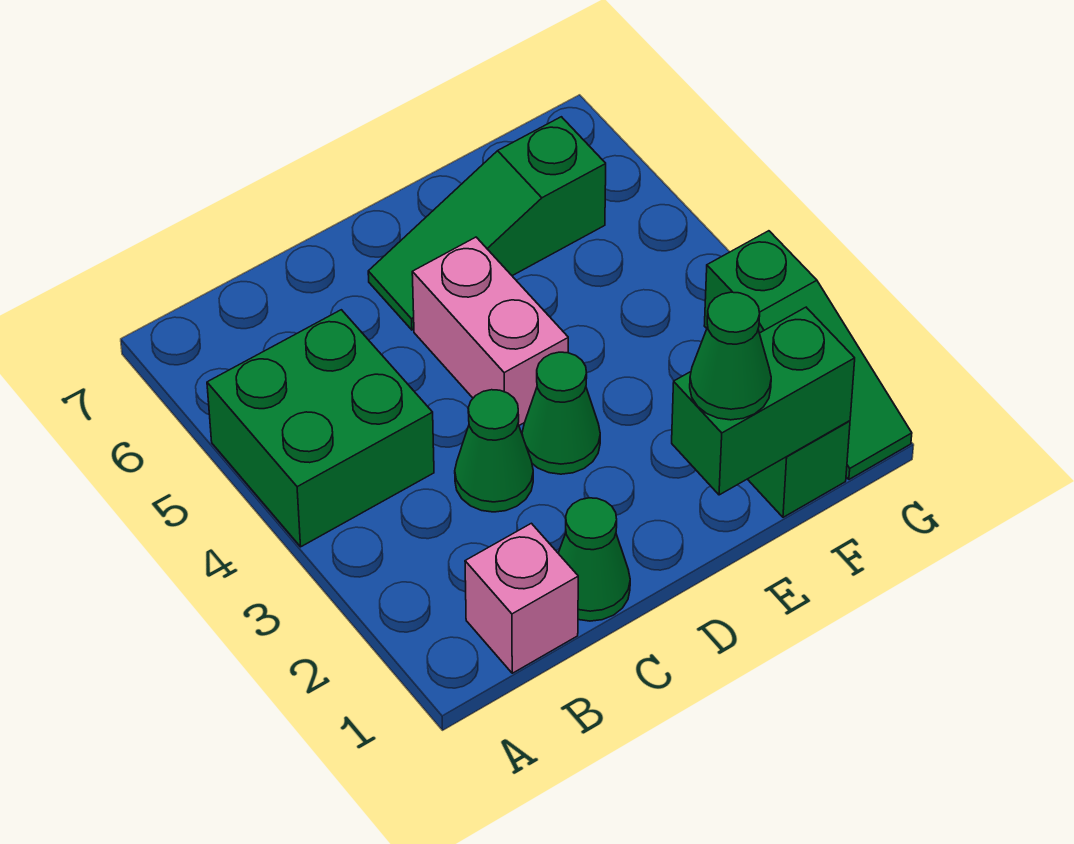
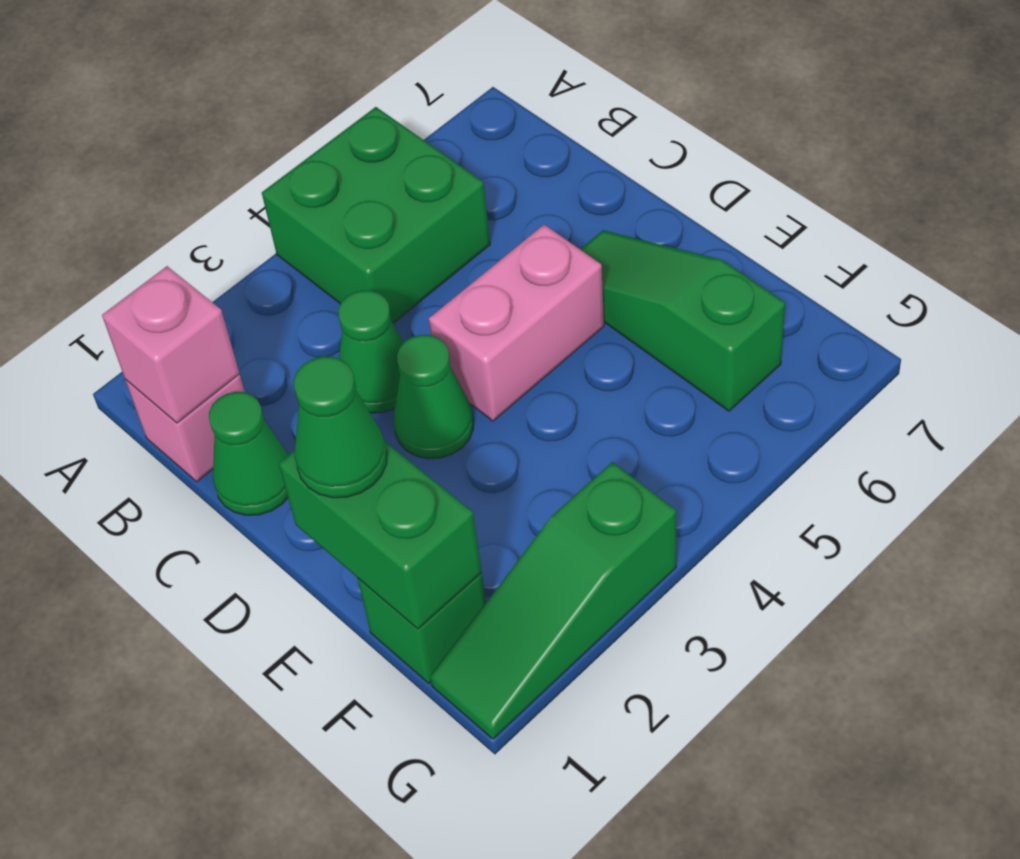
none -> pink 1x1 brick [102,266,239,423]

